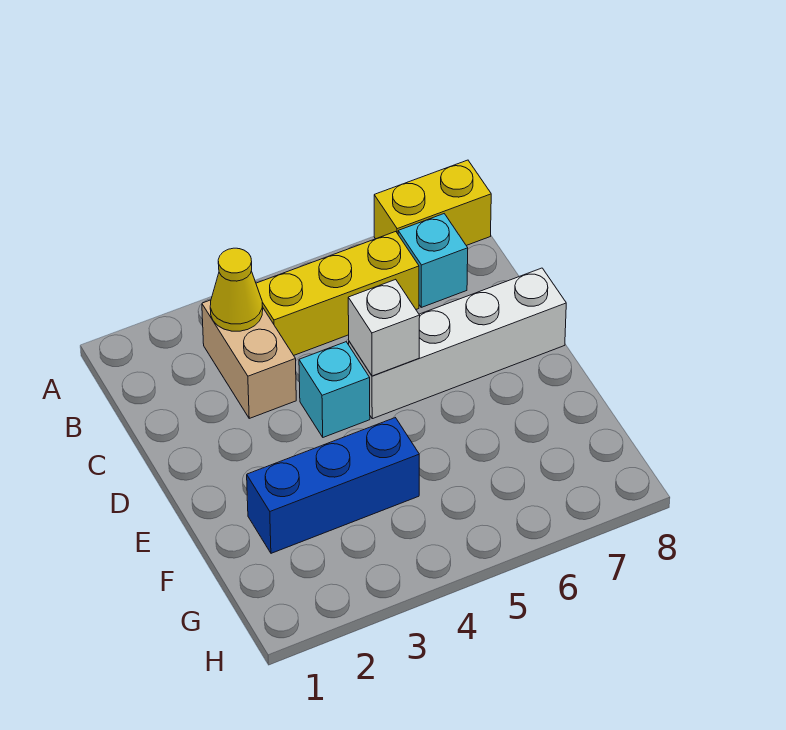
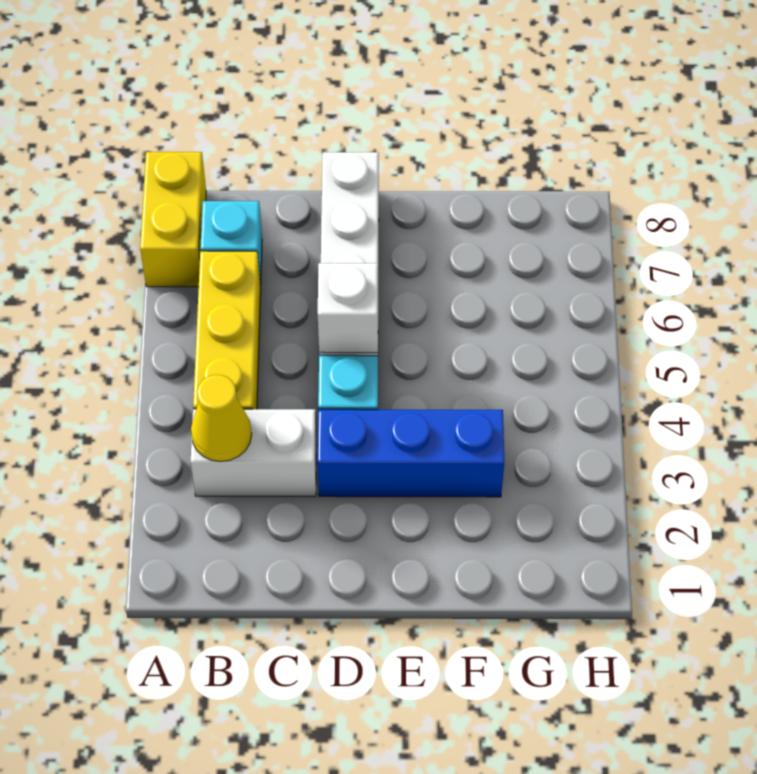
tan 1x2 brick [202,300,296,418] -> white 1x2 brick [191,409,317,496]
blue 1x3 brick [247,418,419,553] -> blue 1x3 brick turned to [317,409,504,497]

